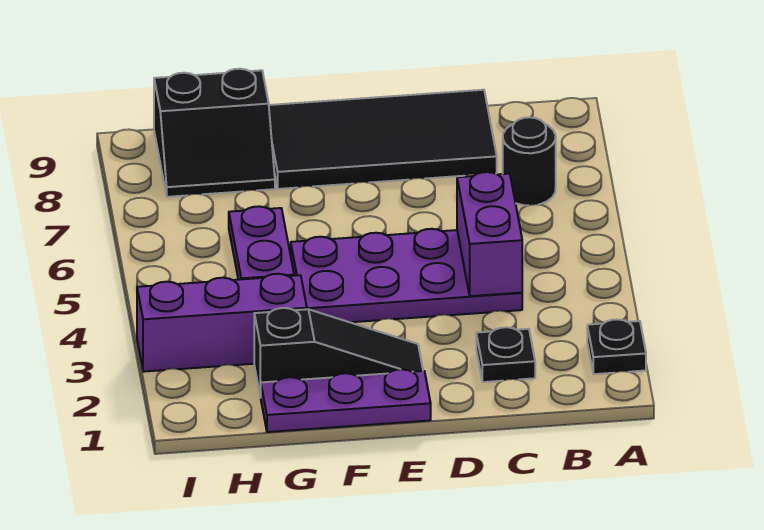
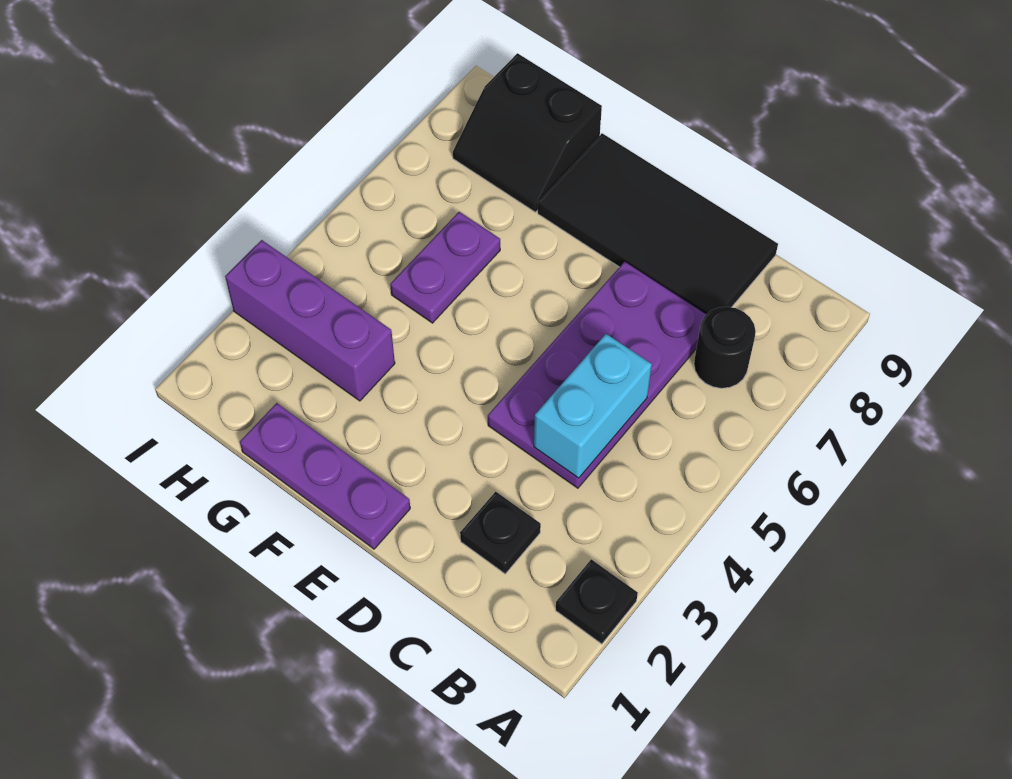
purple 2x4 plate [291,229,522,322] -> purple 2x4 plate turned to [488,262,706,488]
purple 1x2 brick [457,172,522,296] -> cyan 1x2 brick [534,334,652,478]
black 1x3 slope [254,308,423,398] -> none

